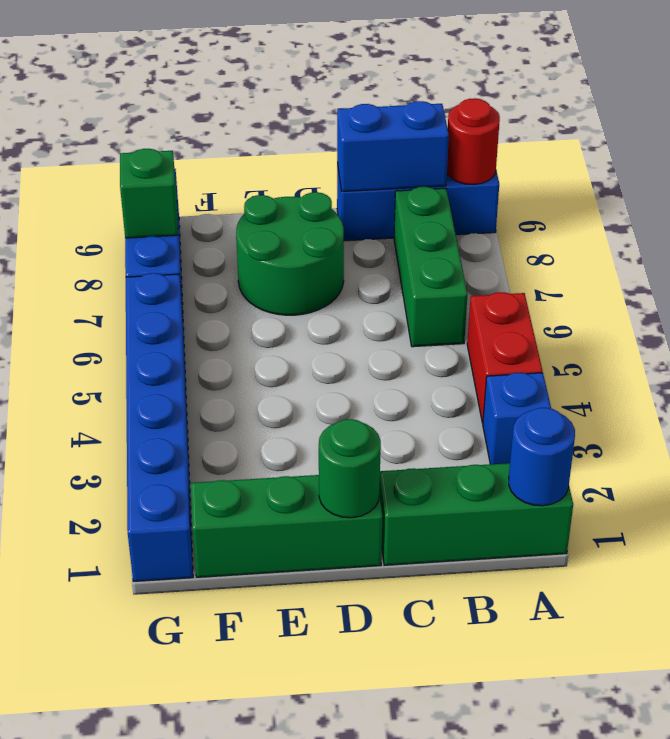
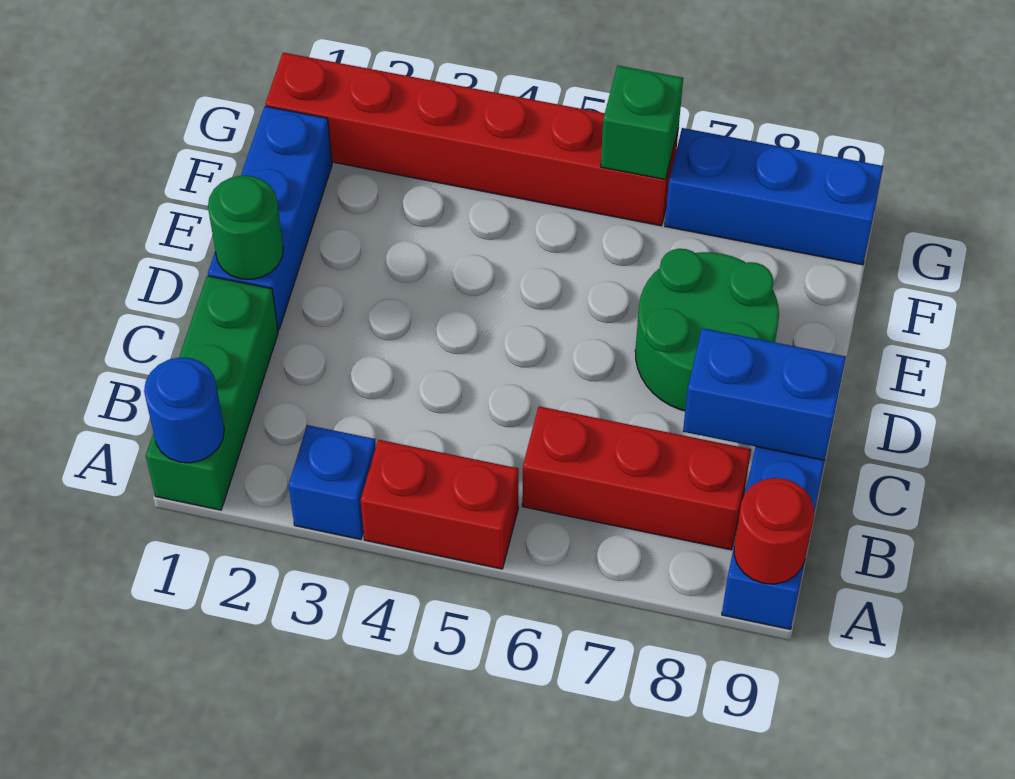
green 1x3 brick [394,187,467,347] -> red 1x3 brick [522,406,751,550]
blue 1x2 brick [337,101,449,192] -> blue 1x2 brick turned to [683,328,846,460]
green 1x3 brick [191,475,382,577] -> blue 1x3 brick [208,106,332,330]
blue 1x6 brick [126,273,193,582] -> red 1x6 brick [266,53,679,226]
green 1x1 brick [120,149,178,238] -> green 1x1 brick moved to [601,66,683,180]

